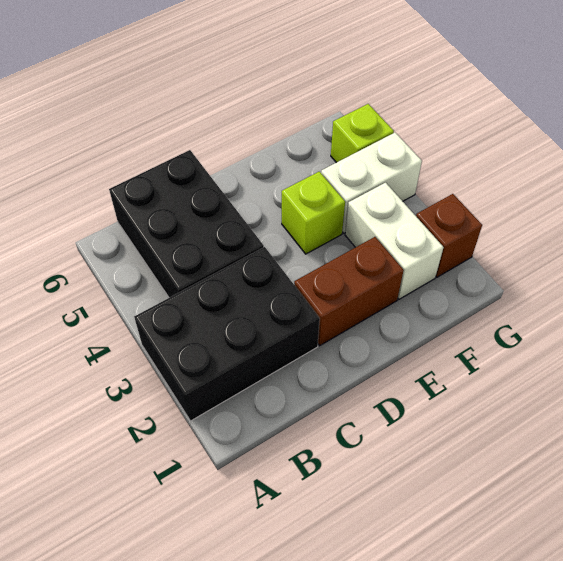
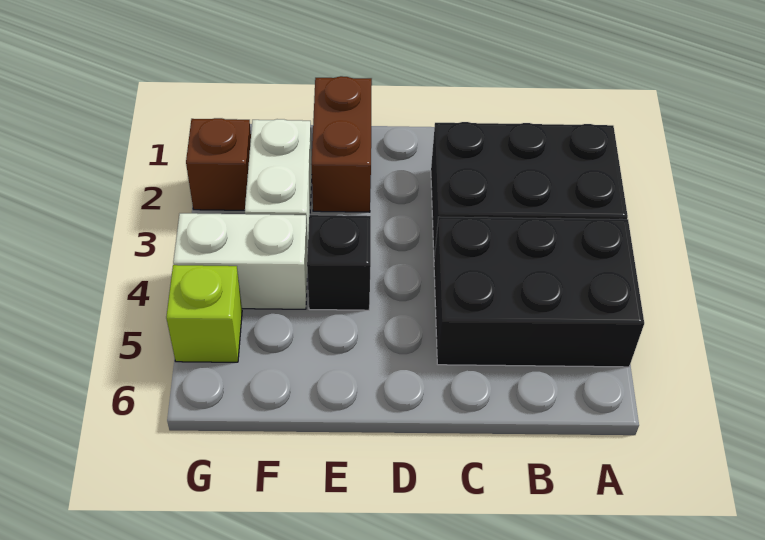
black 2x3 brick [109,150,264,298] -> black 2x3 brick turned to [434,217,644,367]
brown 1x2 brick [294,237,404,346] -> brown 1x2 brick turned to [311,76,372,212]
lime 1x1 brick [282,172,345,254] -> black 1x1 brick [307,215,371,310]

